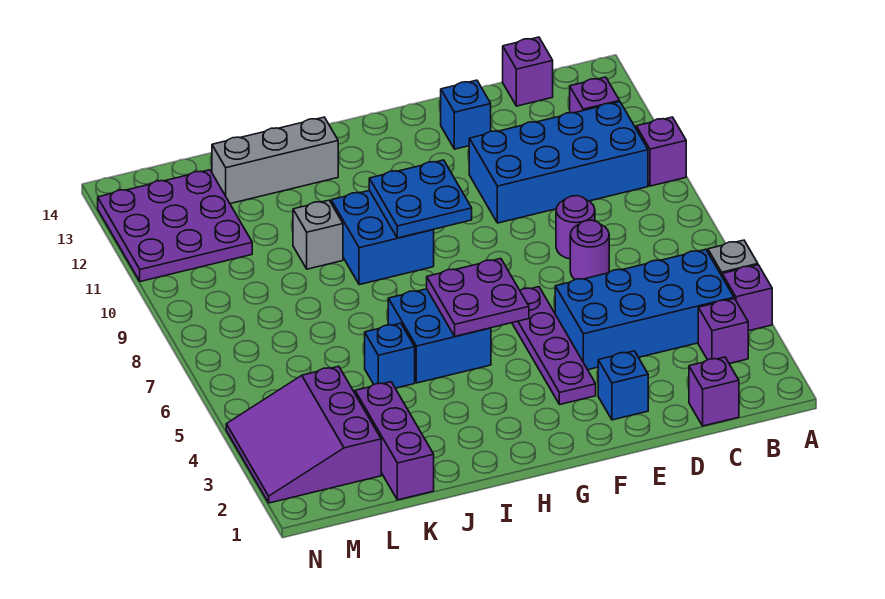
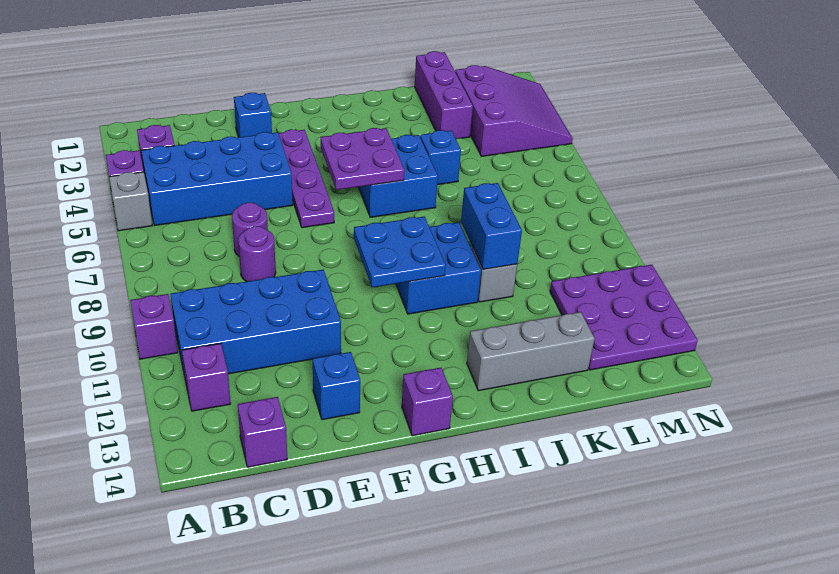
purple 1x1 brick [689,357,739,426] -> purple 1x1 brick moved to [402,368,453,436]
none -> blue 1x2 brick [461,183,522,270]

